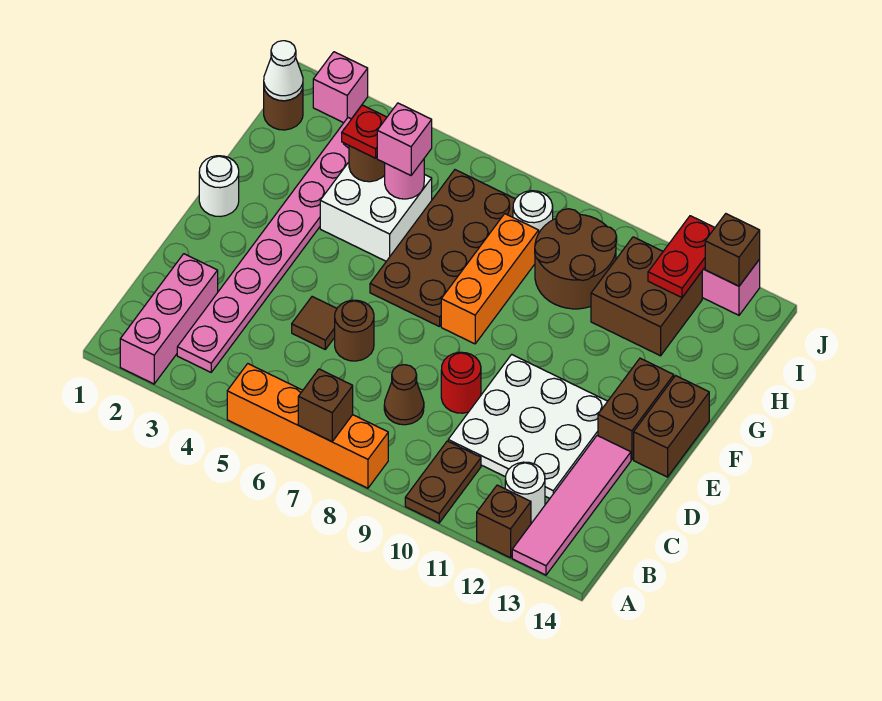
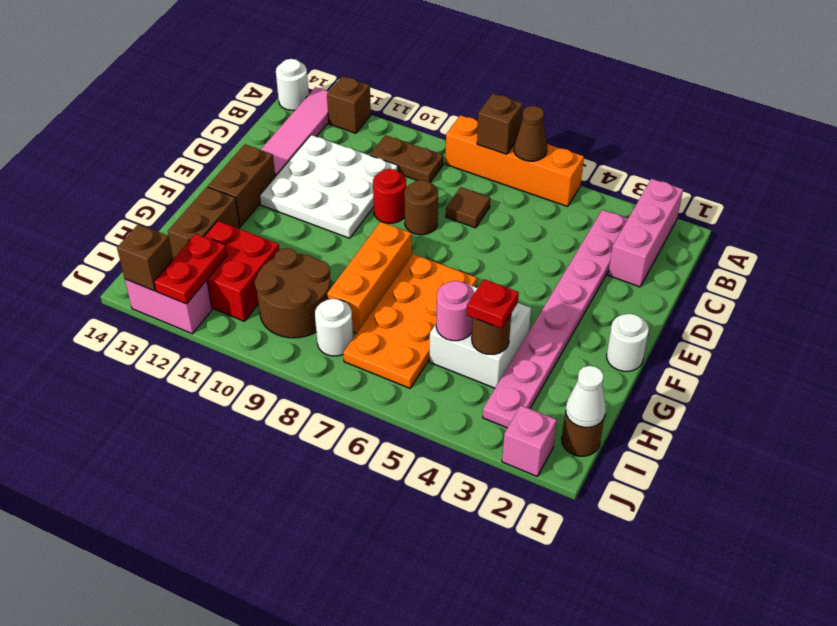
brown 1x2 plate [405,441,481,523] -> brown 1x2 plate turned to [370,135,443,183]
white 1x1 round brick [505,462,545,522] -> white 1x1 round brick moved to [276,59,309,110]
brown 1x1 cone [384,365,424,425] -> brown 1x1 cone moved to [514,106,547,161]
brown 1x1 tile [292,297,337,349] -> brown 1x1 tile moved to [446,187,490,228]
brown 1x1 round brick [335,300,374,361] -> brown 1x1 round brick moved to [404,180,438,235]
brown 1x2 brick [634,376,709,477] -> brown 1x2 brick moved to [168,187,240,259]
brown 2x4 plate [370,170,515,327] -> orange 2x4 plate [343,254,477,388]
pink 1x1 brick [377,103,432,175] -> none
brown 2x2 brick [591,237,702,356] -> red 2x2 brick [204,221,279,321]

